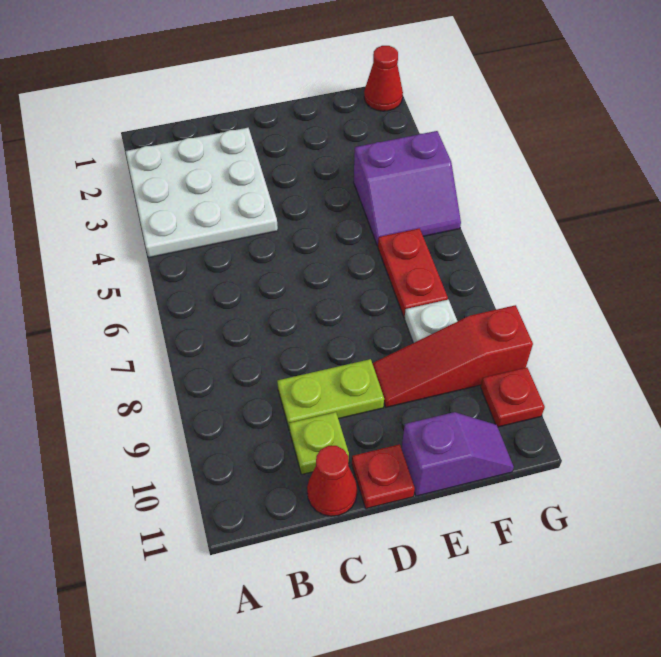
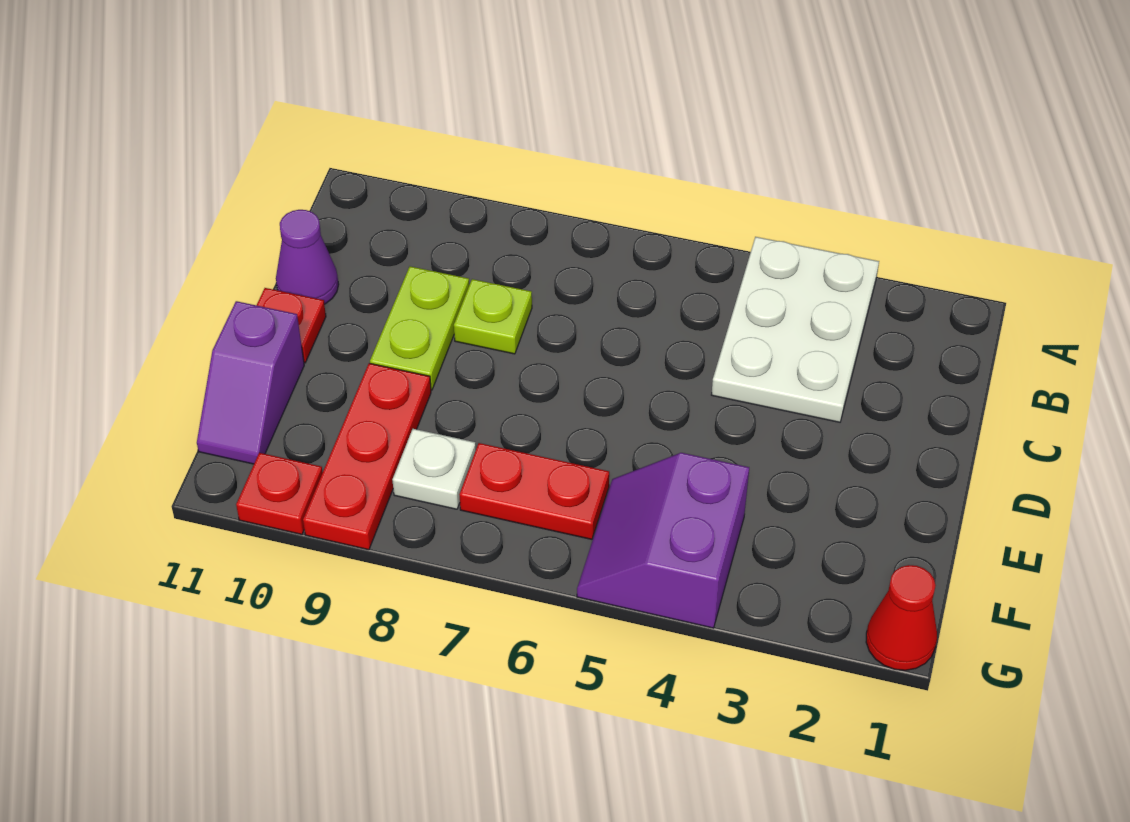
white 3x3 plate [126,128,278,258] -> white 2x3 plate [712,237,879,422]
lime 1x1 plate [289,412,349,474] -> lime 1x1 plate moved to [454,279,532,354]
red 1x1 cone [307,446,357,516] -> purple 1x1 cone [276,210,339,304]
red 1x3 slope [373,305,533,407] -> red 1x3 plate [303,363,431,550]

